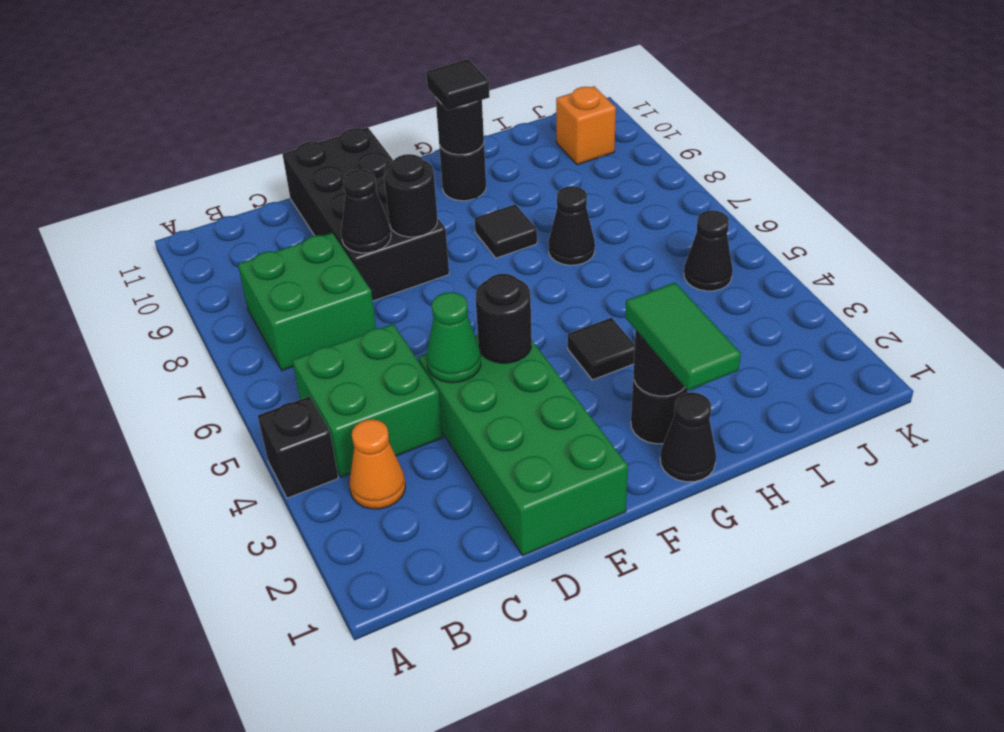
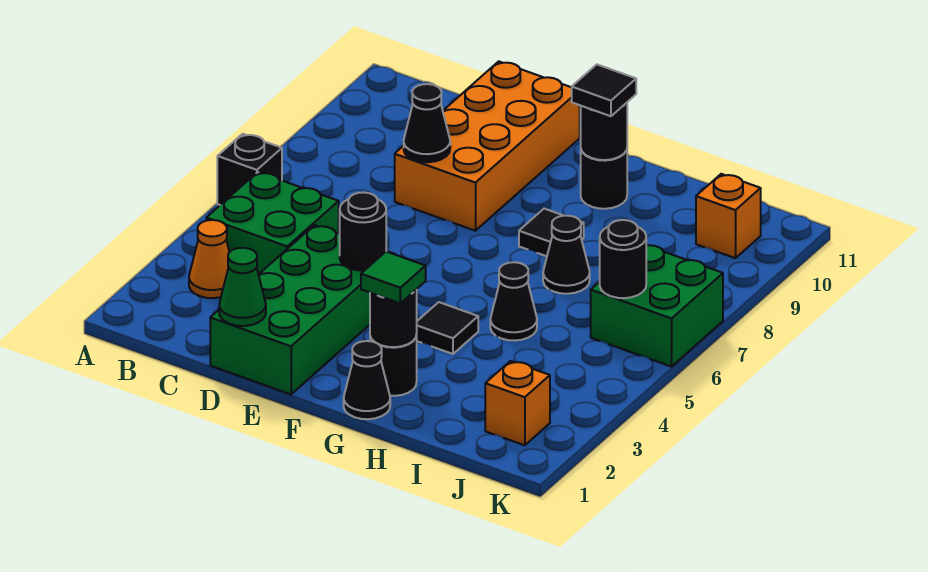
black 1x1 brick [258,396,338,498] -> black 1x1 brick moved to [217,134,282,205]
green 2x2 brick [238,233,376,371] -> green 2x2 brick moved to [591,245,723,367]
green 1x1 cone [426,292,481,383] -> green 1x1 cone moved to [219,248,266,326]
black 2x4 brick [282,127,449,301] -> orange 2x4 brick [395,61,580,231]
black 1x1 round brick [384,154,438,237] -> black 1x1 round brick moved to [600,220,646,298]
green 1x2 tile [625,282,741,391] -> green 1x1 tile [361,252,426,303]
none -> orange 1x1 brick [485,361,550,445]
black 1x1 cone [684,210,733,291] -> black 1x1 cone moved to [490,262,537,341]

